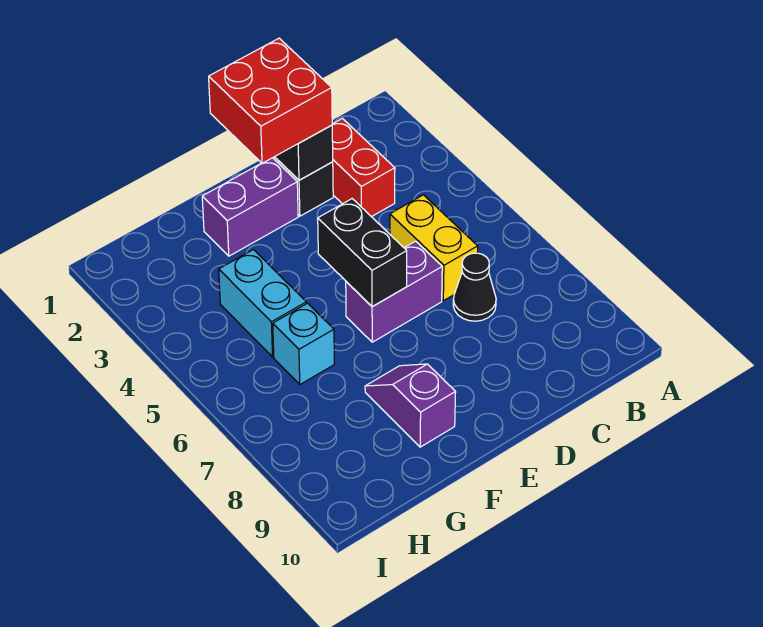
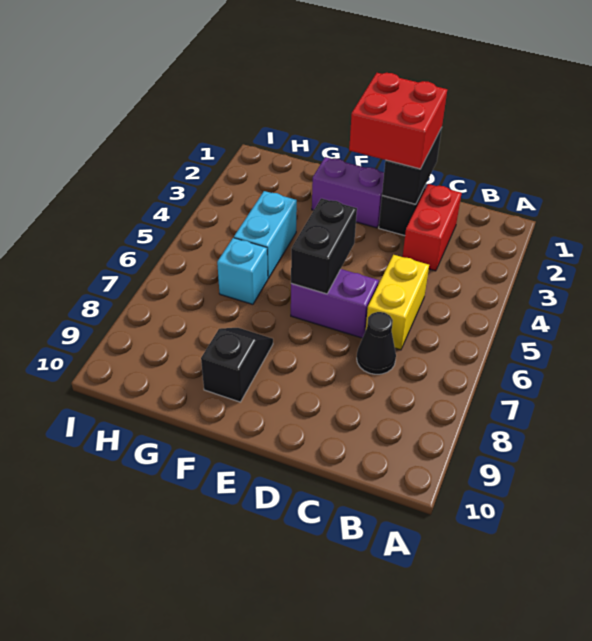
purple 1x2 slope [365,364,456,447] -> black 1x2 slope [201,328,273,402]

